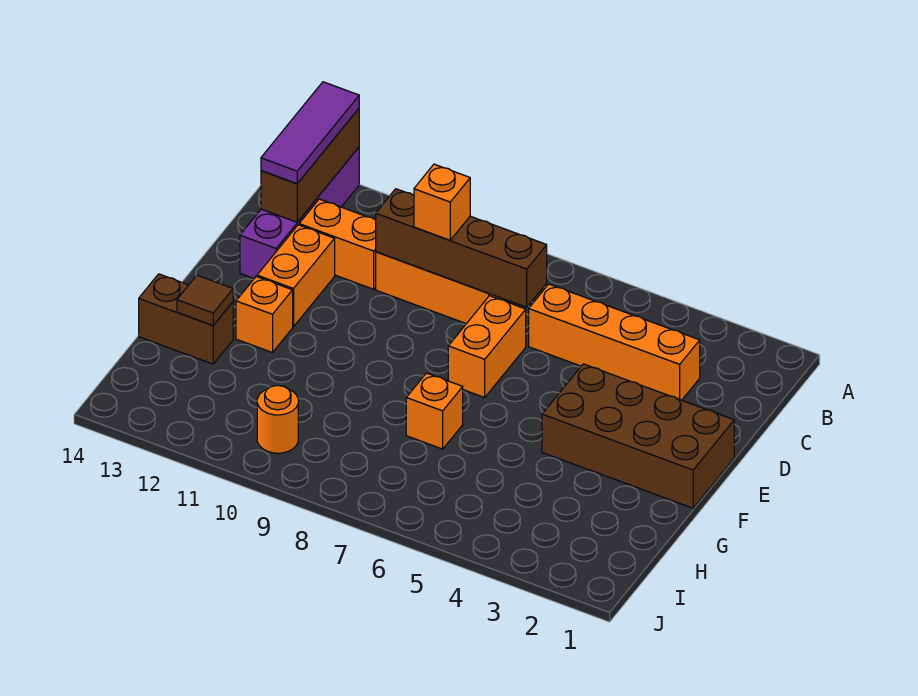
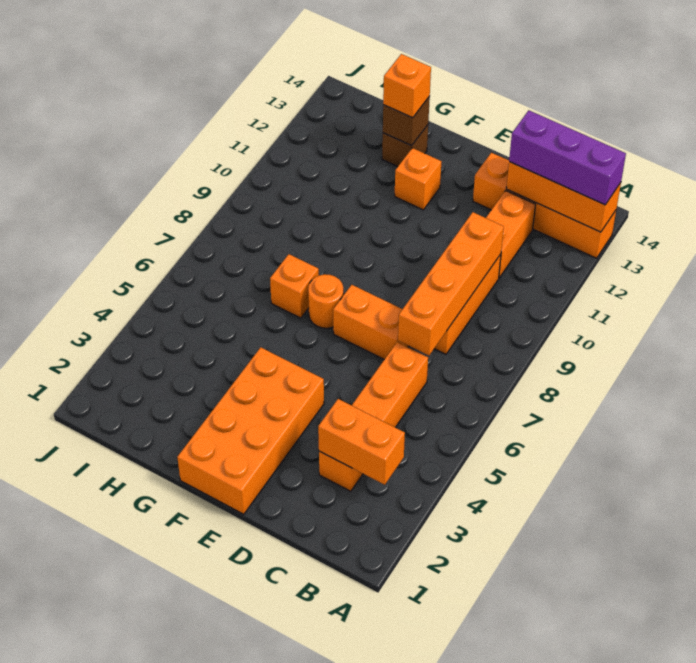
purple 1x4 brick [240,147,359,279] -> orange 1x4 brick [473,153,616,258]
brown 1x3 brick [261,109,359,222] -> orange 1x3 brick [506,162,621,232]
purple 1x3 tile [261,82,359,184] -> purple 1x3 brick [509,110,626,205]
brown 1x4 brick [376,189,547,307] -> orange 1x4 brick [398,212,504,355]
orange 1x1 brick [414,164,470,240] -> orange 1x1 brick moved to [383,54,431,118]
orange 1x2 brick [257,225,335,327] -> orange 1x2 brick moved to [318,399,405,485]
brown 2x4 brick [542,364,734,508] -> orange 2x4 brick [177,347,324,514]
brown 1x2 brick [139,274,233,364] -> brown 1x1 brick [382,125,428,167]
brown 1x1 tile [177,275,233,325] -> brown 1x1 brick [383,96,430,146]
orange 1x1 round brick [257,385,298,453] -> orange 1x1 round brick moved to [308,274,343,328]

